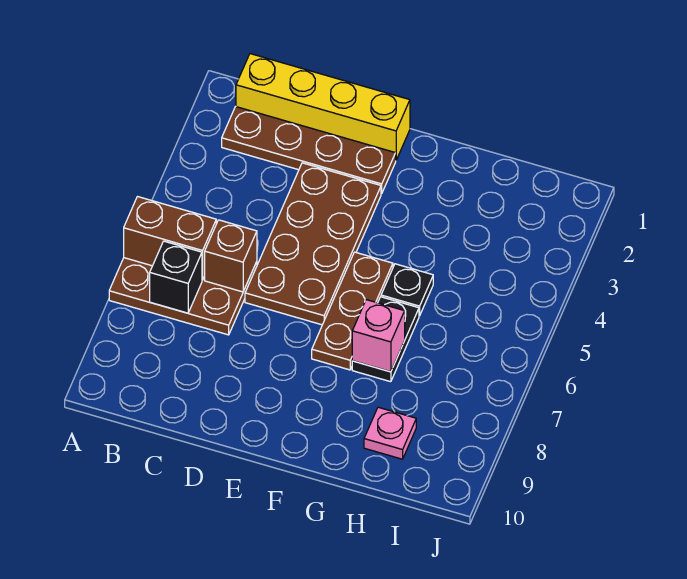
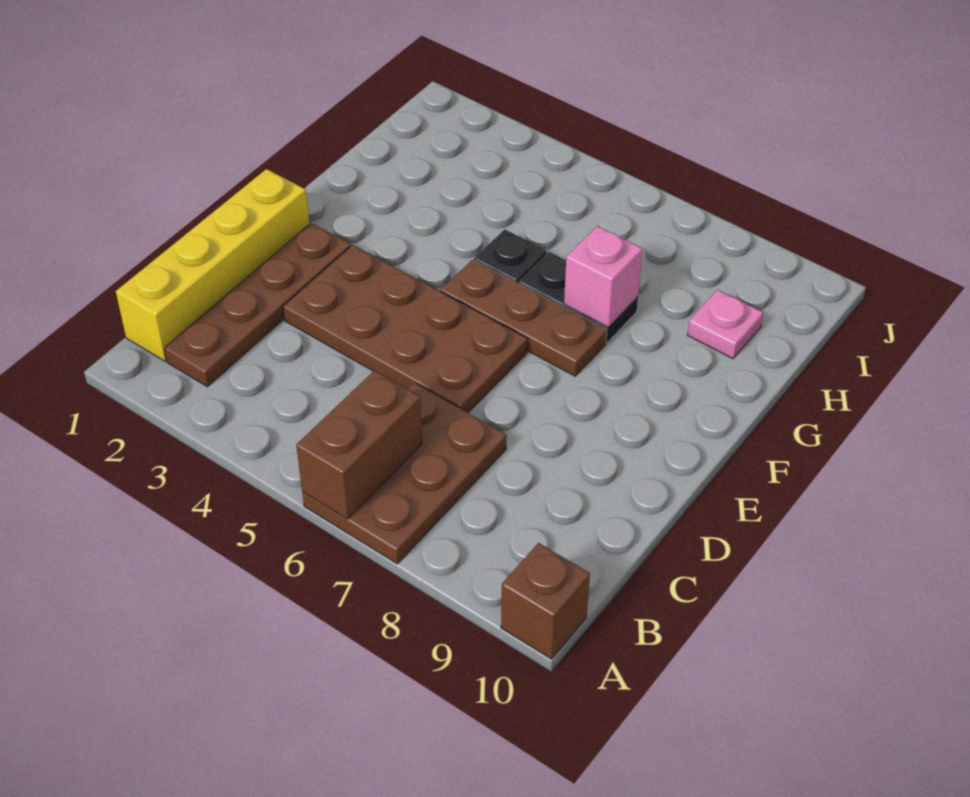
black 1x1 brick [150,241,202,313] -> none
brown 1x1 brick [205,220,257,292] -> brown 1x1 brick moved to [501,543,590,659]

